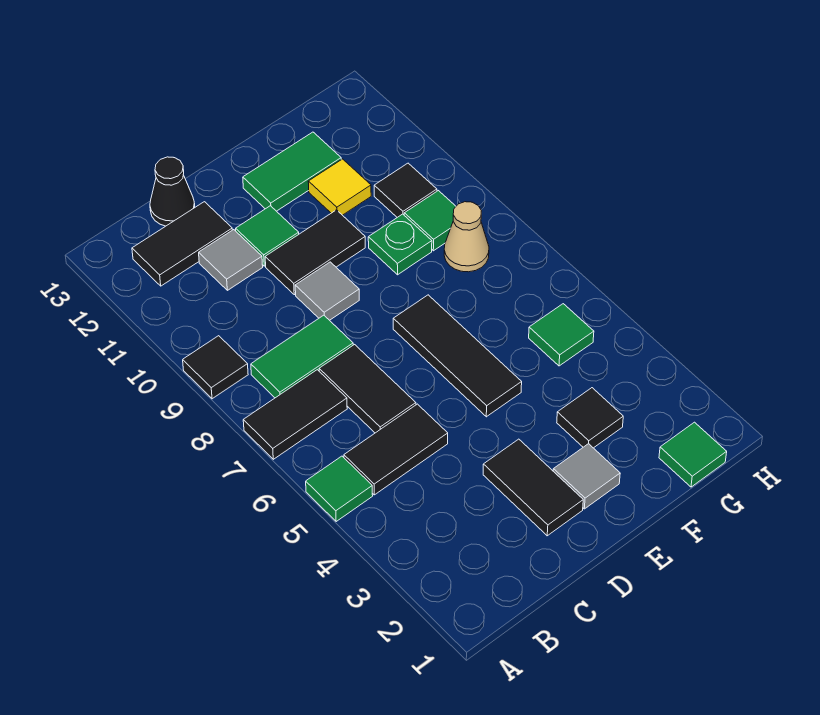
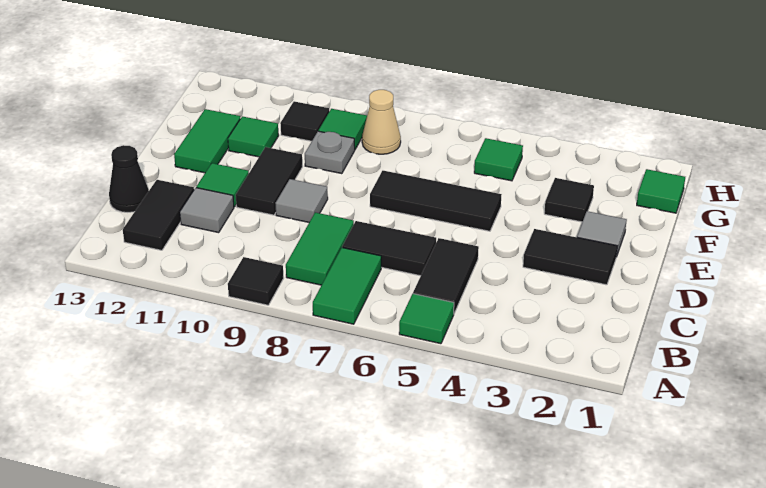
black 1x2 tile [243,370,347,459] -> green 1x2 tile [313,248,381,324]
green 1x1 plate [368,214,432,275] -> grey 1x1 plate [305,131,355,174]
yellow 1x1 tile [308,159,371,215] -> green 1x1 tile [228,116,279,157]

